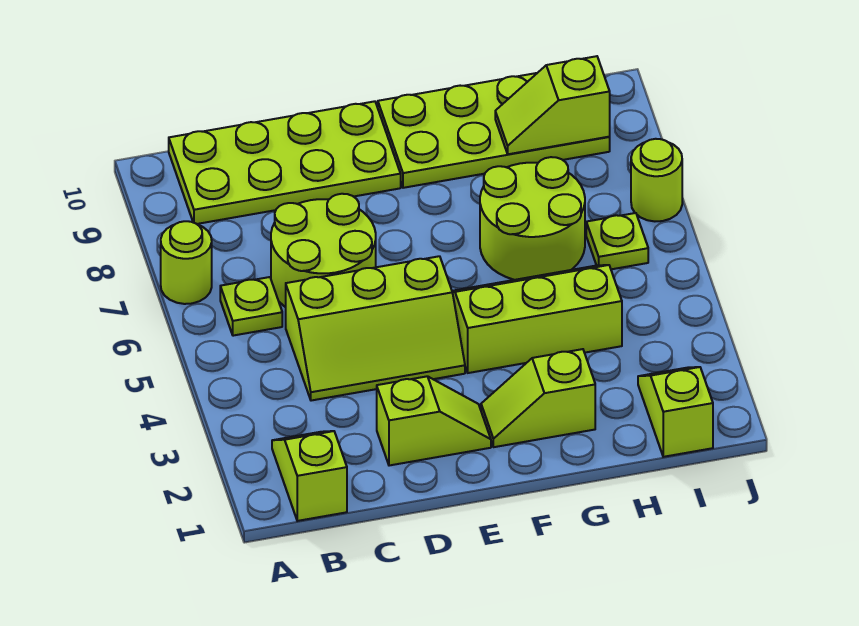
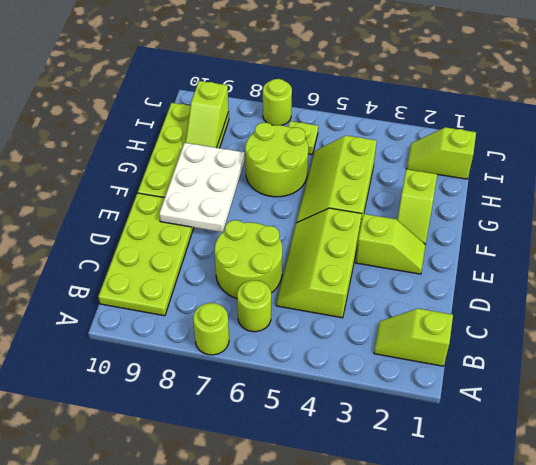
lime 1x1 plate [220,277,282,336] -> lime 1x1 round brick [237,280,271,332]
lime 2x3 slope [286,256,465,401] -> lime 2x3 slope turned to [276,208,362,318]
lime 1x2 slope [377,376,491,466] -> lime 1x2 slope turned to [356,214,425,274]
none -> white 2x3 plate [159,143,245,232]

